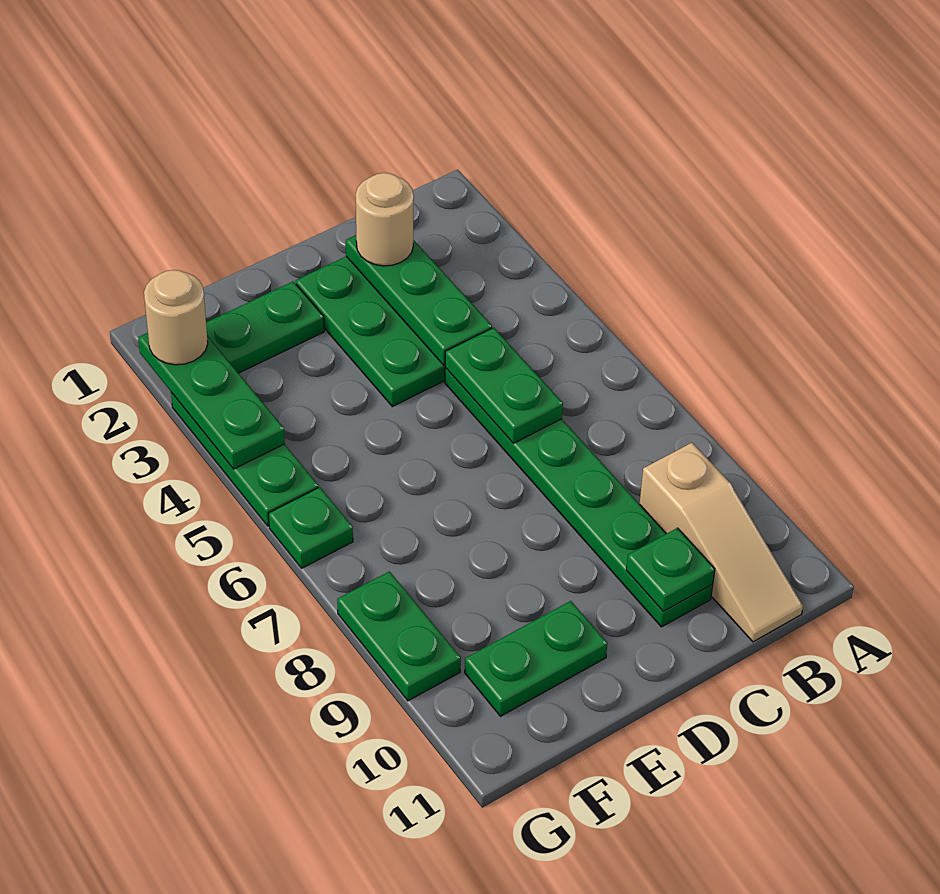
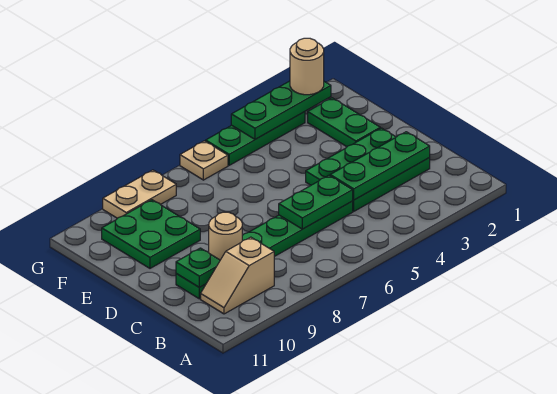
tan 1x3 slope [640,443,803,642] -> tan 1x2 slope [201,237,274,314]
tan 1x1 round brick [356,173,414,266] -> tan 1x1 round brick moved to [209,212,242,260]
green 1x2 plate [465,601,607,716] -> green 2x2 plate [102,200,200,268]
green 1x1 plate [268,487,353,568] -> tan 1x1 plate [180,141,228,180]
green 1x2 plate [337,571,461,701] -> tan 1x2 plate [103,170,176,218]

